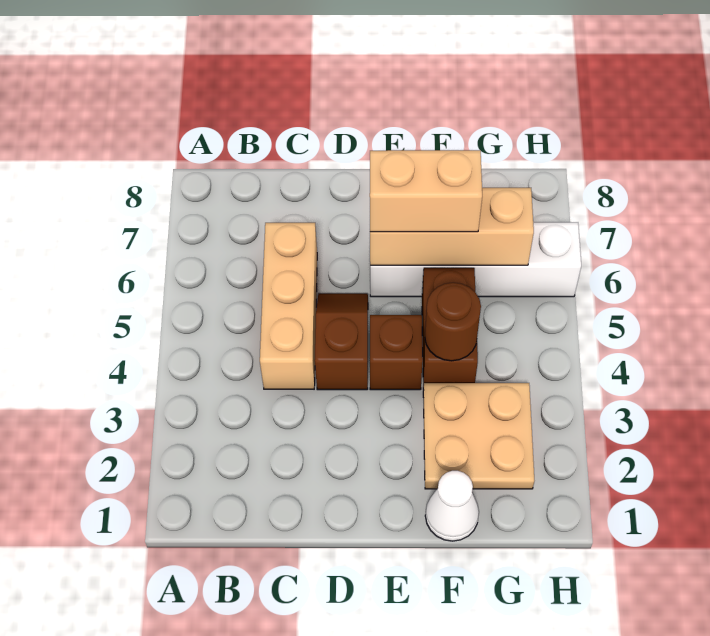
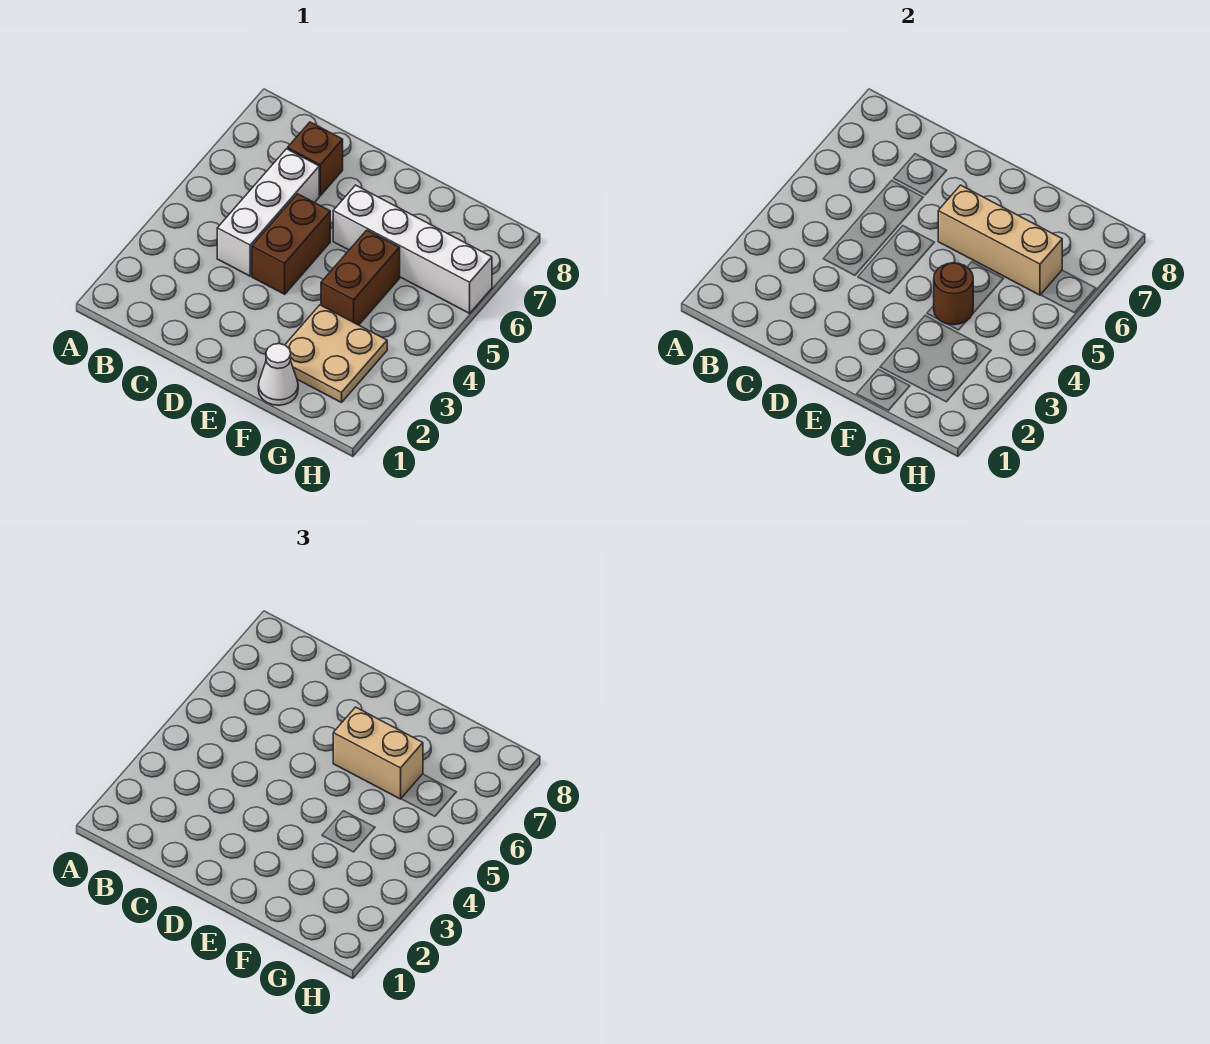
tan 1x3 brick [260,223,317,389] -> white 1x3 brick [217,149,319,276]
brown 1x2 slope [315,293,368,390] -> brown 1x2 brick [252,194,330,294]
brown 1x1 brick [370,315,423,390] -> brown 1x1 brick moved to [288,122,343,196]

